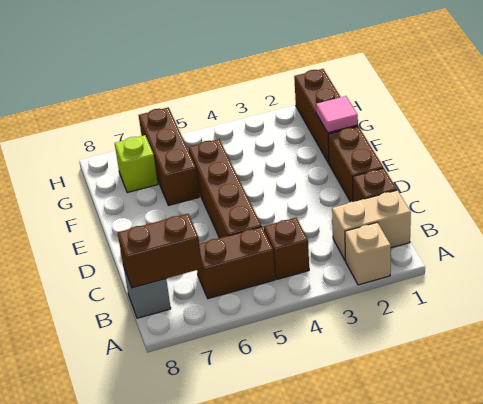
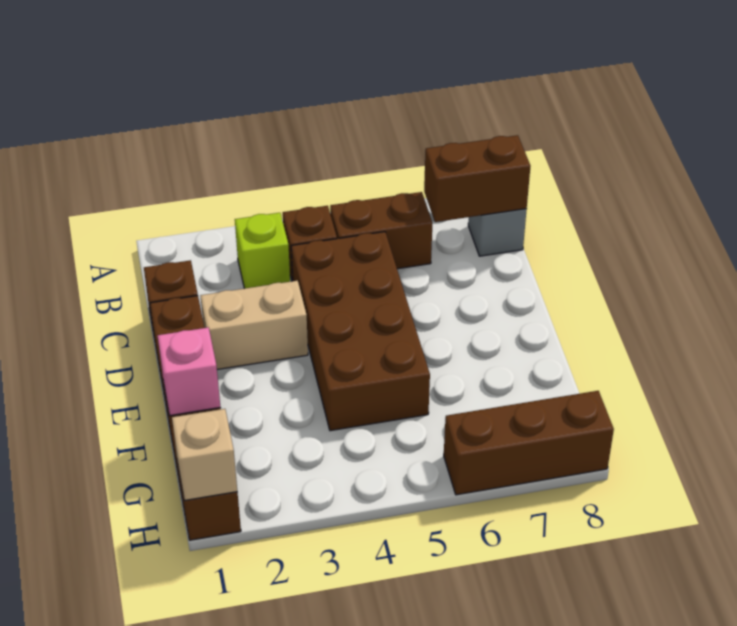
tan 1x1 brick [345,222,391,285] -> tan 1x1 brick moved to [172,409,237,501]
tan 1x2 brick [332,190,411,260] -> tan 1x2 brick moved to [200,281,308,370]
brown 1x4 brick [189,139,262,238] -> brown 2x4 brick [291,232,430,431]
pink 1x1 tile [316,96,358,133] -> pink 1x1 brick [158,327,220,416]
brown 1x3 brick [139,107,199,205] -> brown 1x3 brick turned to [444,391,614,495]
lime 1x1 brick [115,135,158,193] -> lime 1x1 brick moved to [235,213,290,289]

